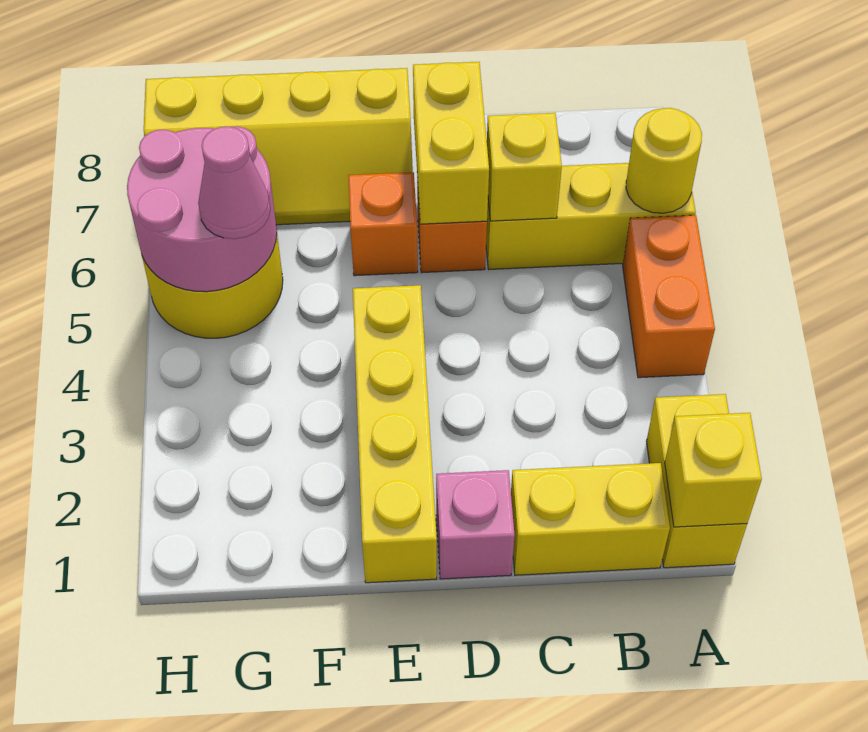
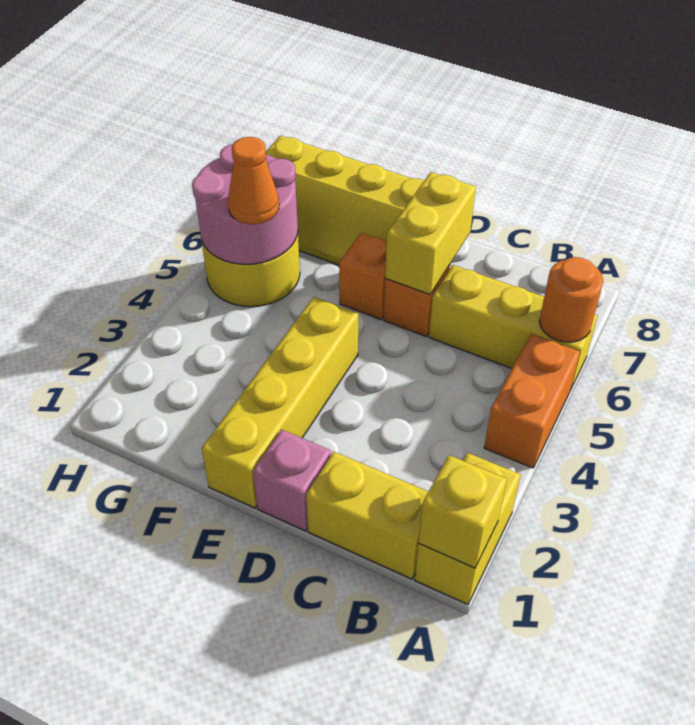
yellow 1x1 round brick [626,108,702,213] -> orange 1x1 round brick [539,257,603,342]
yellow 1x1 brick [487,113,562,221] -> none
pink 1x1 cone [198,127,270,239] -> orange 1x1 cone [228,137,279,224]

